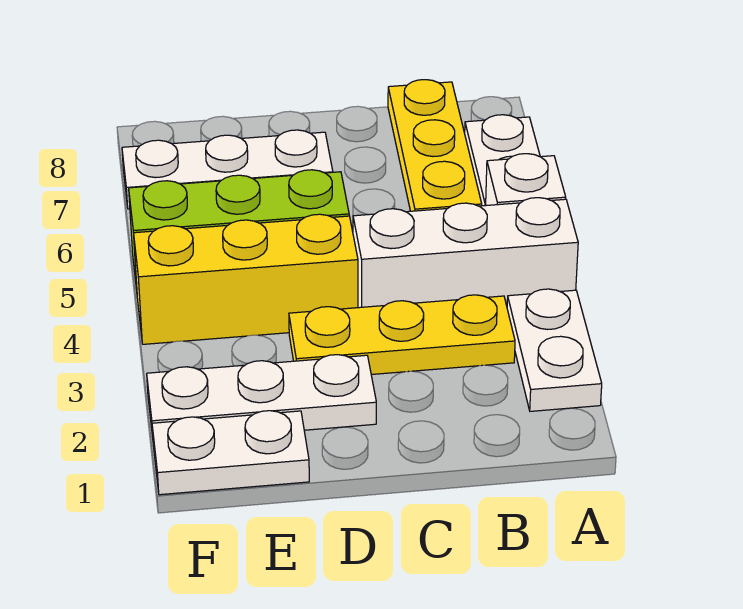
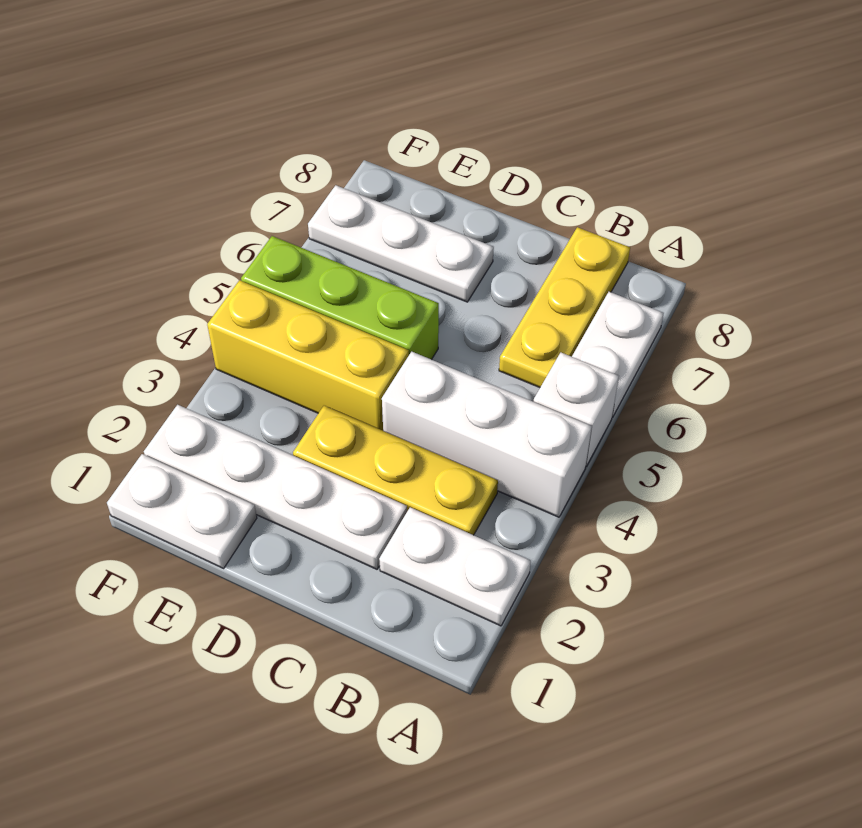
white 1x2 plate [507,289,602,411] -> white 1x2 plate turned to [379,507,531,626]
white 1x3 plate [147,355,376,437] -> white 1x4 plate [144,405,407,569]

